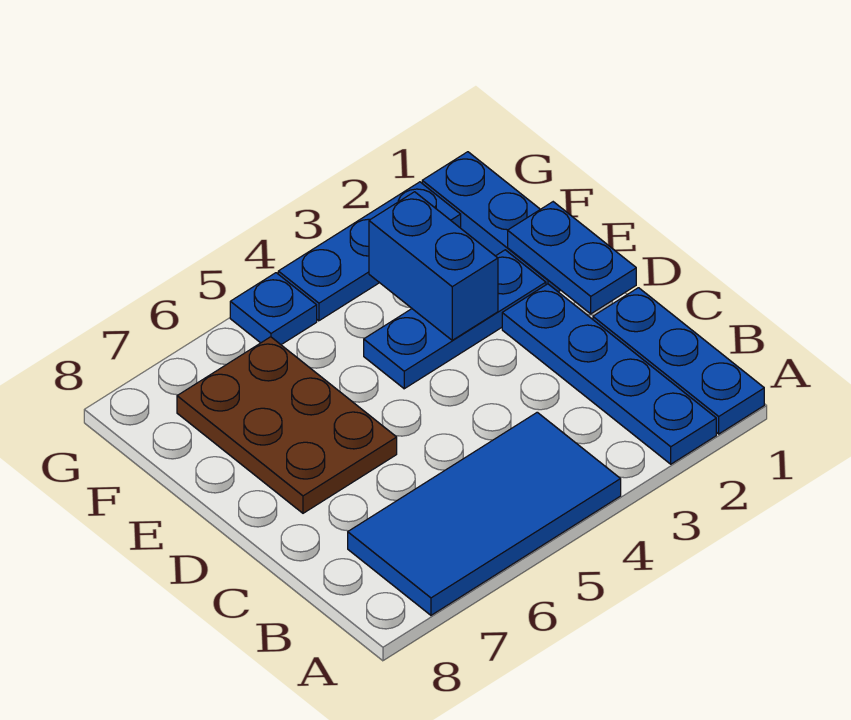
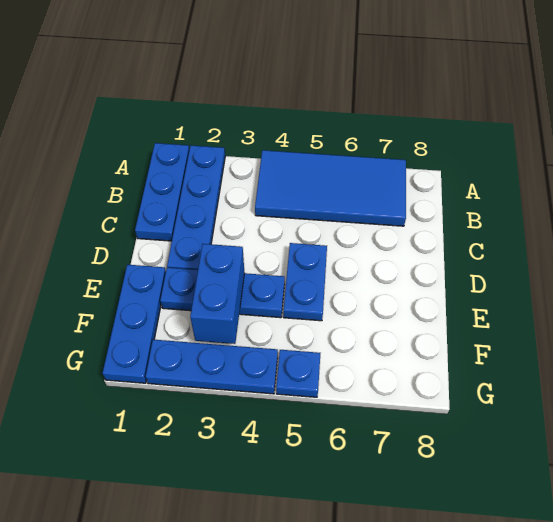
blue 1x2 plate [508,202,636,314] -> blue 1x2 plate moved to [283,243,327,321]
brown 2x3 plate [177,337,397,513] -> none

